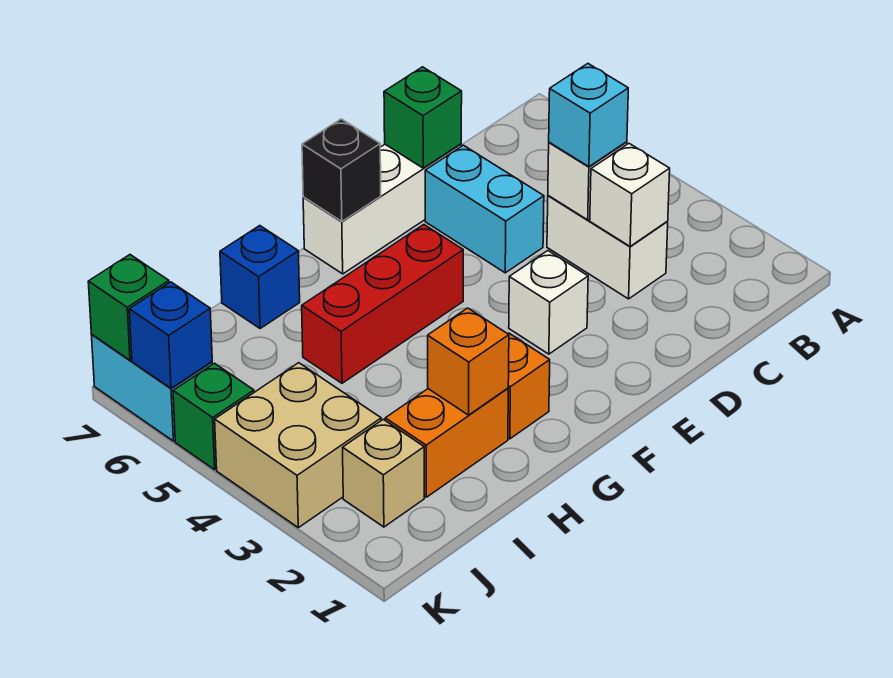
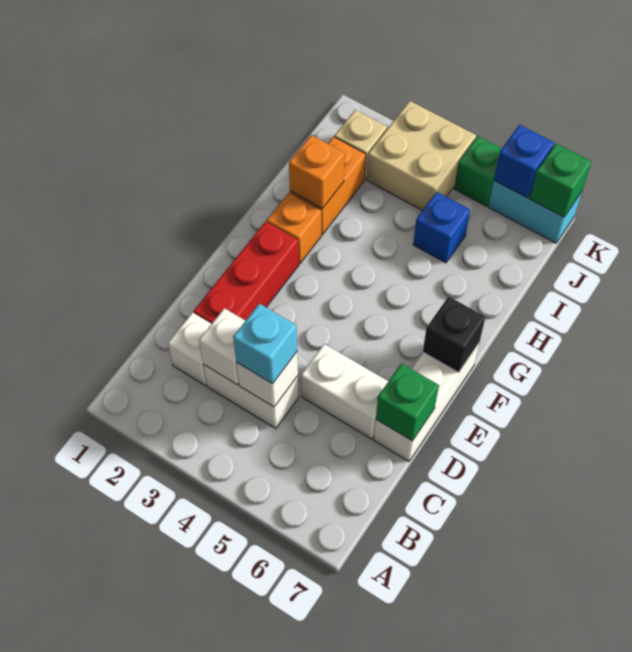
cyan 1x2 brick [425,145,544,273] -> white 1x2 brick [301,344,388,439]
white 1x1 brick [509,251,588,354] -> white 1x1 brick moved to [168,312,211,385]
red 1x3 brick [302,225,463,383] -> red 1x3 brick moved to [194,221,299,324]
blue 1x1 brick [220,226,300,329] -> blue 1x1 brick moved to [413,192,470,263]

